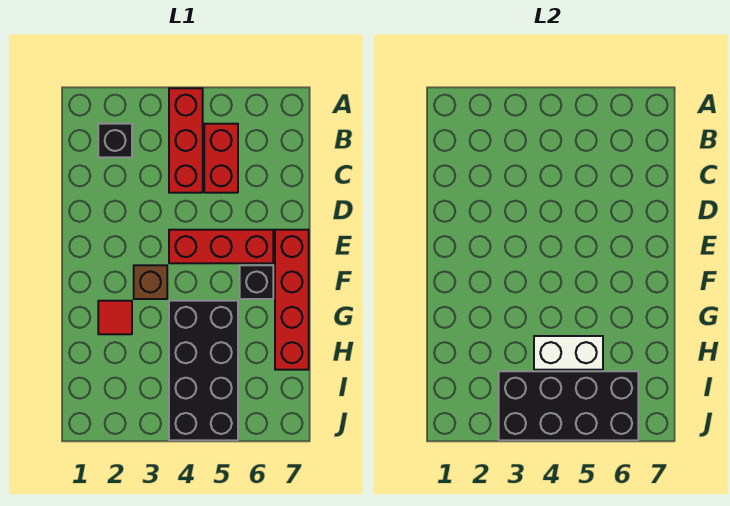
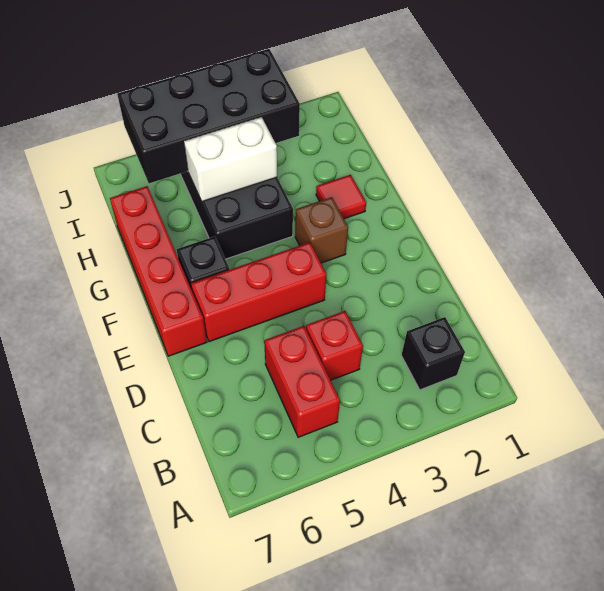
red 1x3 brick [169,88,203,193] -> red 1x1 brick [306,311,363,380]

